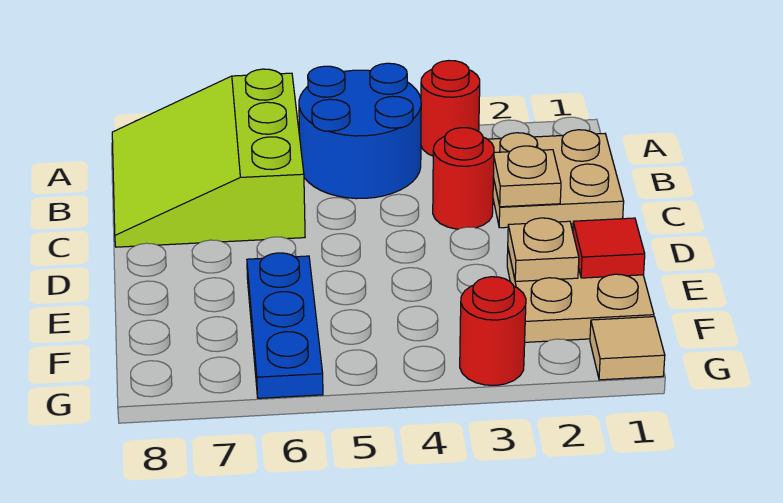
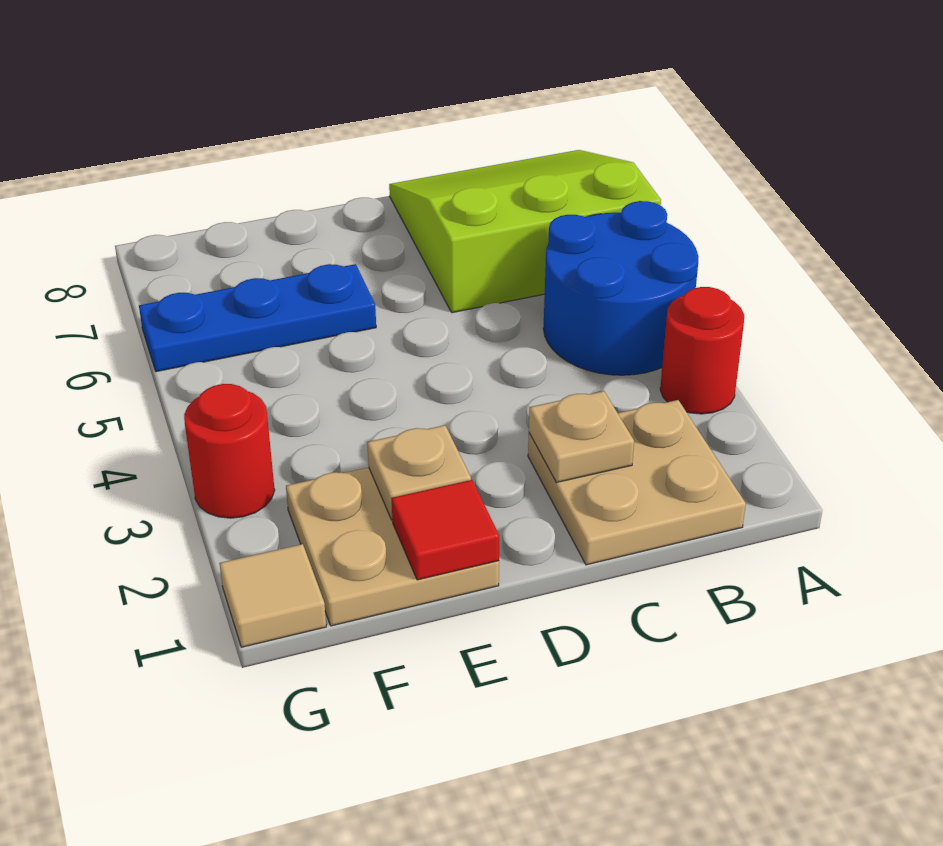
red 1x1 round brick [433,128,494,229] -> none

